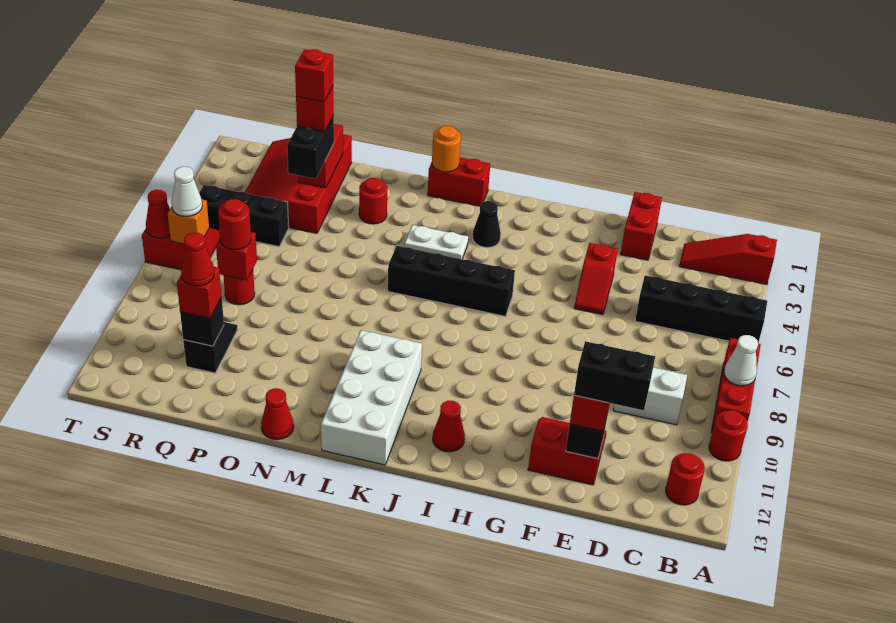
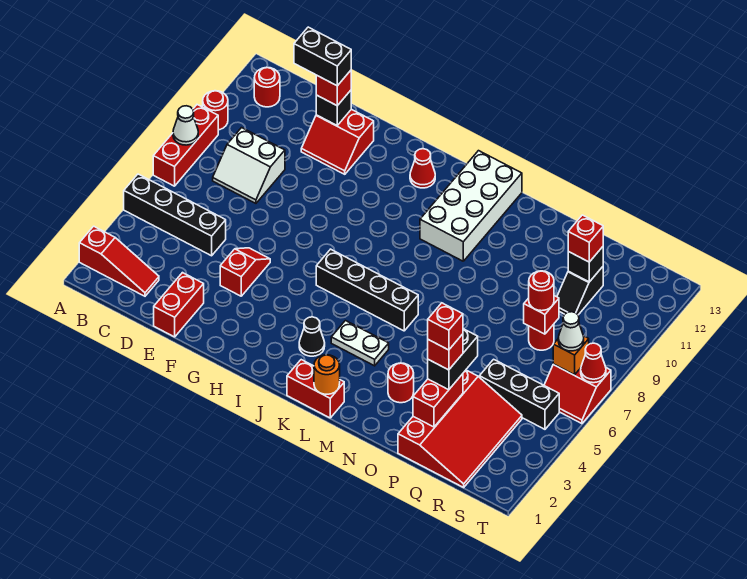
red 1x1 cone [261,388,294,440] -> none
red 1x1 cone [181,233,214,286] -> none

